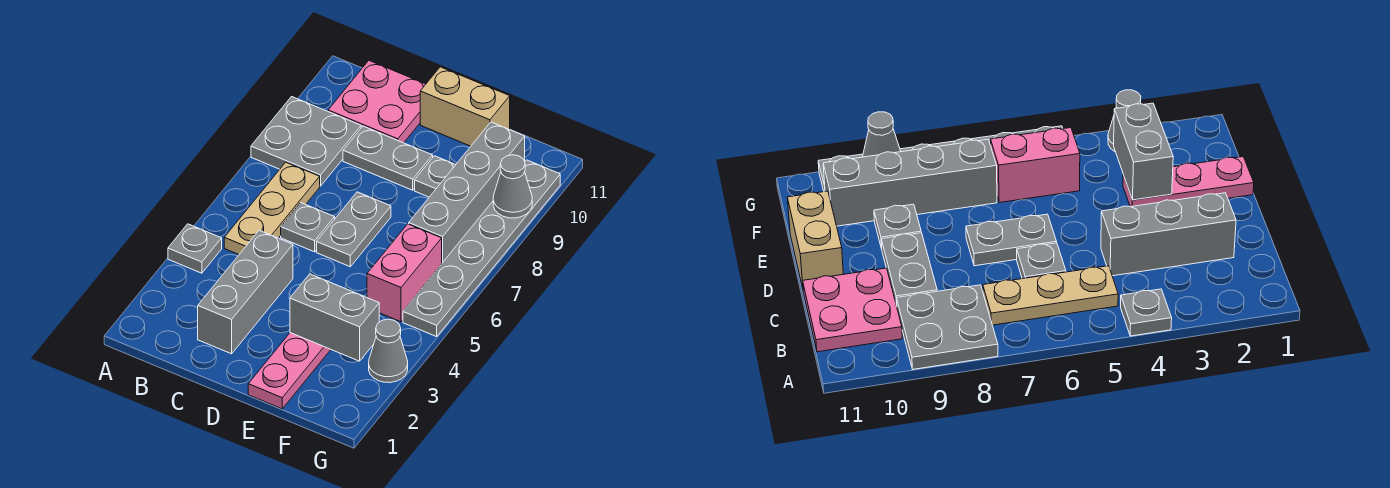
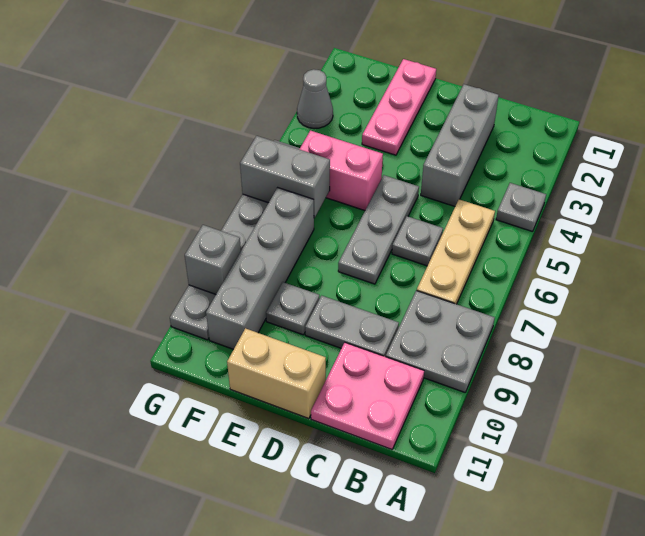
grey 1x2 plate [317,192,391,267] -> grey 1x3 plate [338,175,419,284]
grey 1x2 brick [290,274,379,361] -> grey 1x2 brick moved to [240,136,330,218]
pink 1x2 brick [367,224,442,322] -> pink 1x2 brick turned to [299,131,383,210]
grey 1x1 cone [493,155,532,218] -> grey 1x1 brick [185,225,241,294]

